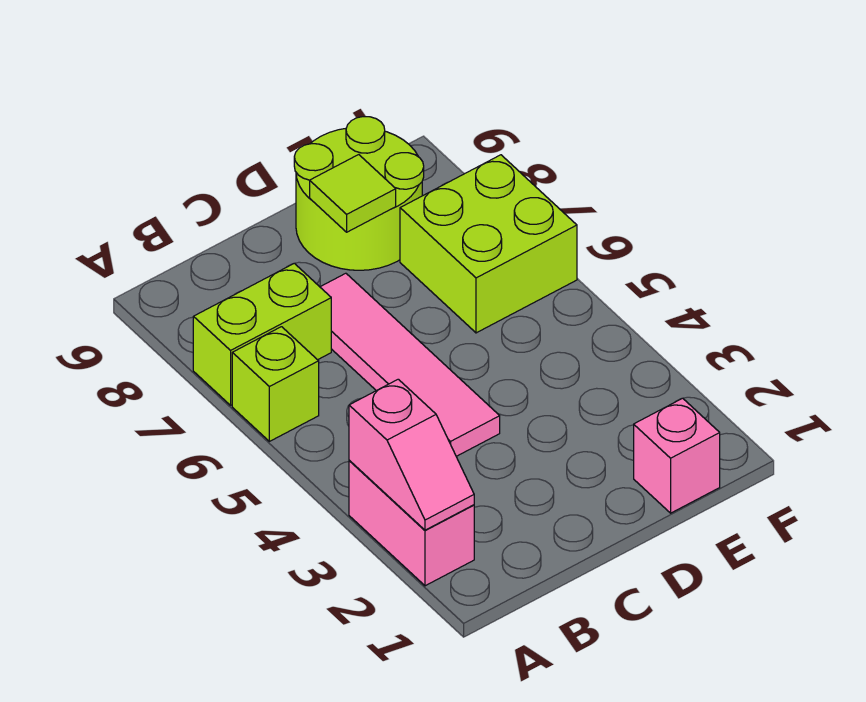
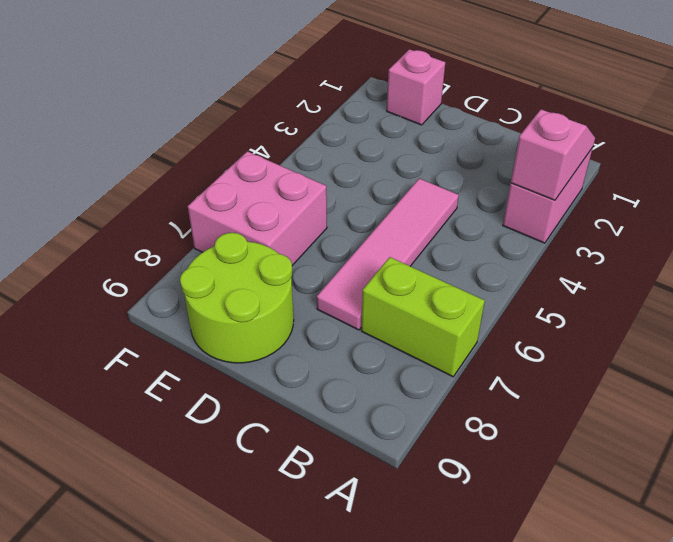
lime 1x1 brick [232,327,319,441] -> none
lime 1x1 tile [310,155,396,232] -> none
lime 2x2 brick [400,155,577,333] -> pink 2x2 brick [188,151,327,265]

